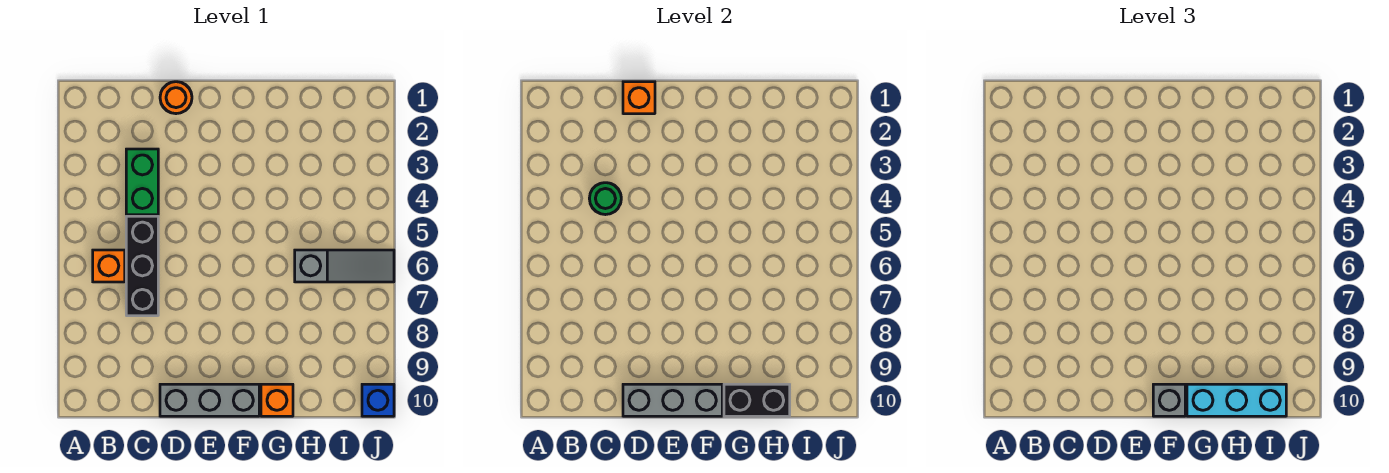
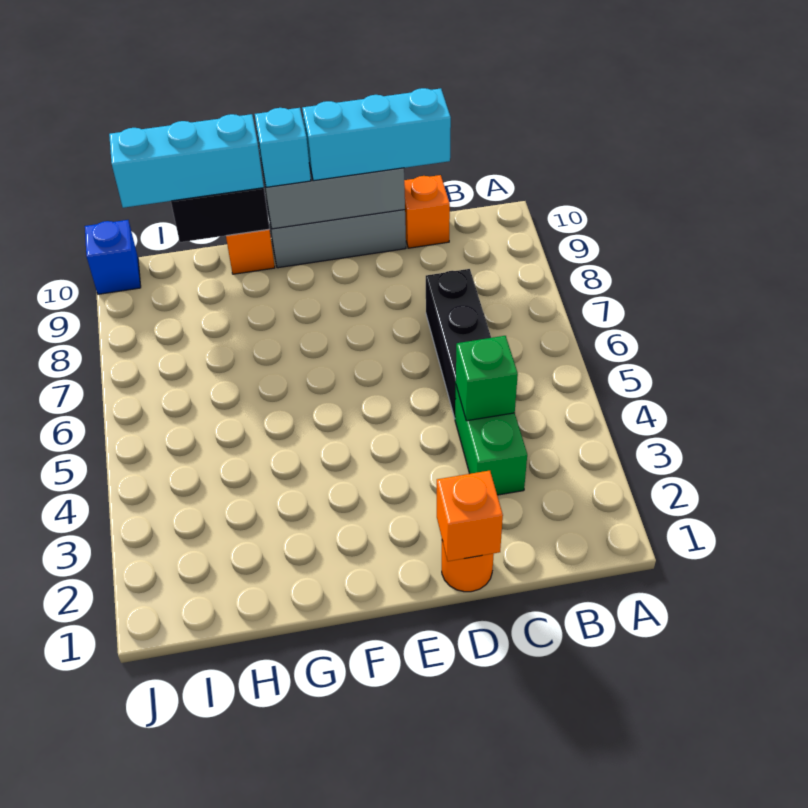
orange 1x1 brick [93,250,125,282] -> orange 1x1 brick moved to [404,175,450,248]
green 1x1 round brick [589,183,621,215] -> green 1x1 brick [456,336,518,421]
none -> cyan 1x3 brick [302,88,451,181]
grey 1x1 brick [1153,384,1185,416] -> cyan 1x1 brick [255,108,311,187]
grey 1x3 slope [295,250,394,282] -> none

